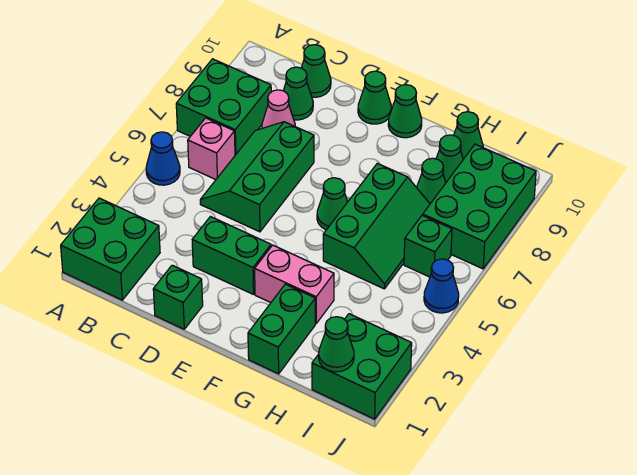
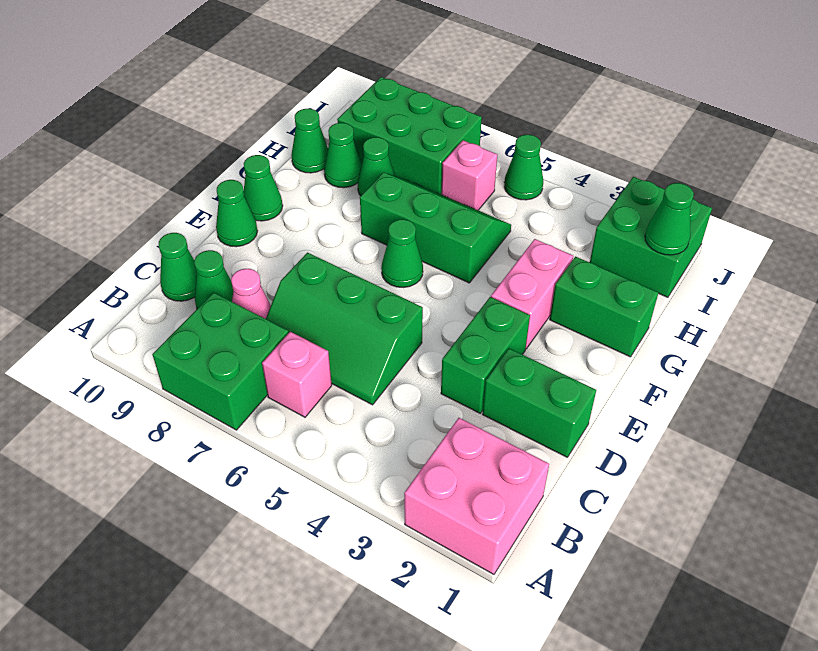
green 2x2 brick [61,198,160,300] -> pink 2x2 brick [404,418,549,574]
blue 1x1 cone [146,132,180,185] -> none
green 1x1 brick [153,265,203,329] -> green 1x2 brick [483,348,596,457]
green 1x1 brick [404,215,452,277] -> pink 1x1 brick [441,140,497,210]
blue 1x1 cone [424,259,459,313] -> green 1x1 cone [504,135,543,200]

